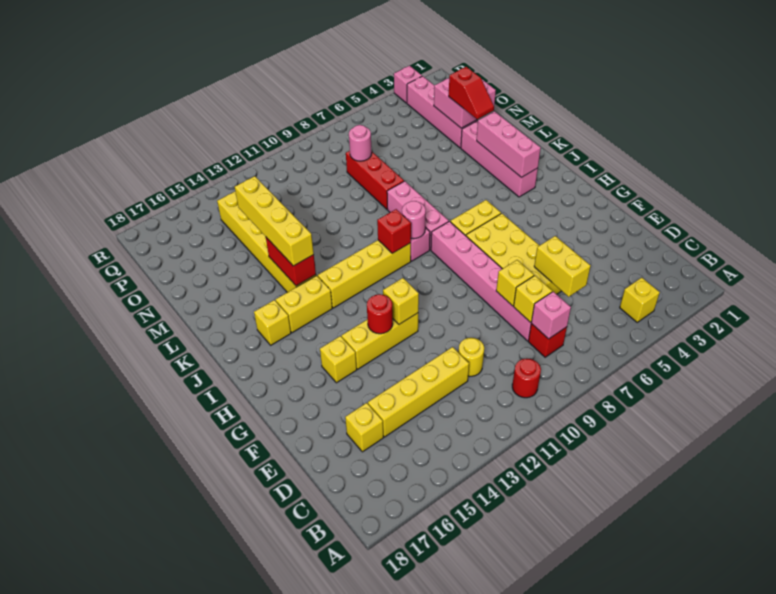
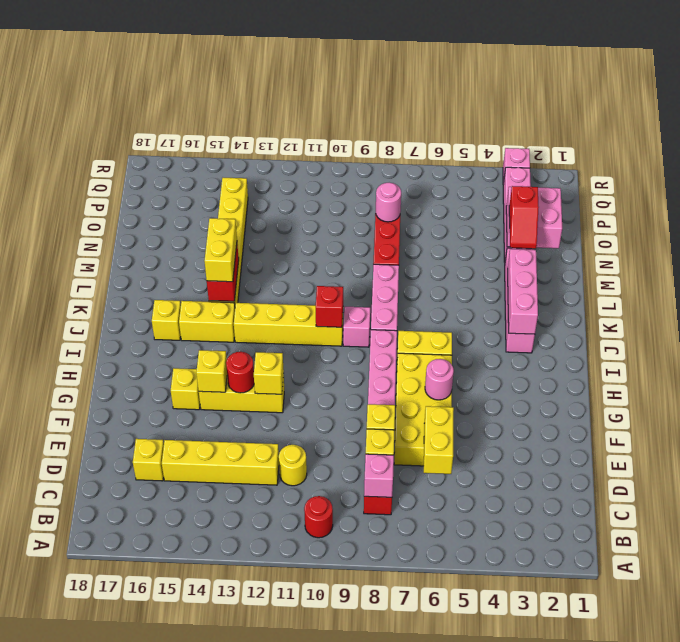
yellow 1x1 brick [620,278,660,322] -> yellow 1x1 brick moved to [196,350,227,392]
pink 1x1 round brick [402,201,426,239] -> pink 1x1 round brick moved to [425,359,454,400]
yellow 1x4 brick [235,176,314,266] -> yellow 1x2 brick [205,218,237,282]

